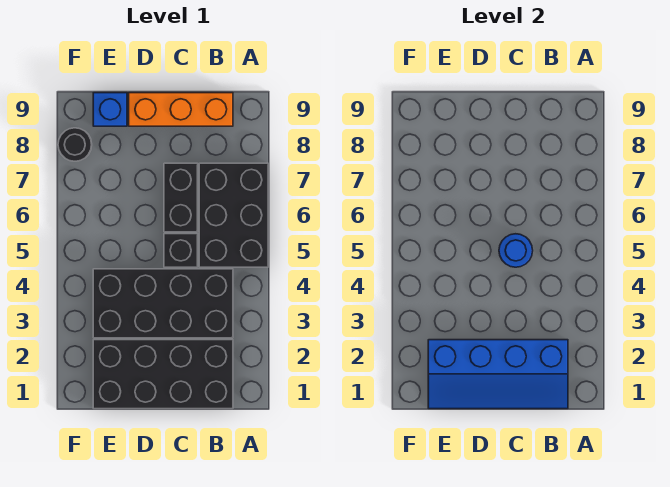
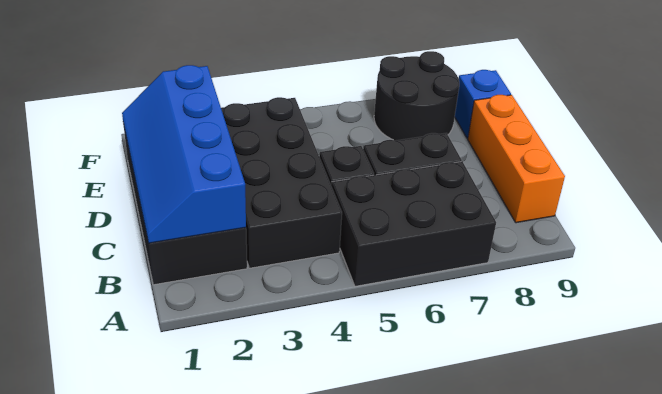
blue 1x1 round brick [499,234,533,267] -> none
black 1x1 round brick [58,128,92,161] -> black 2x2 round brick [374,51,459,141]

